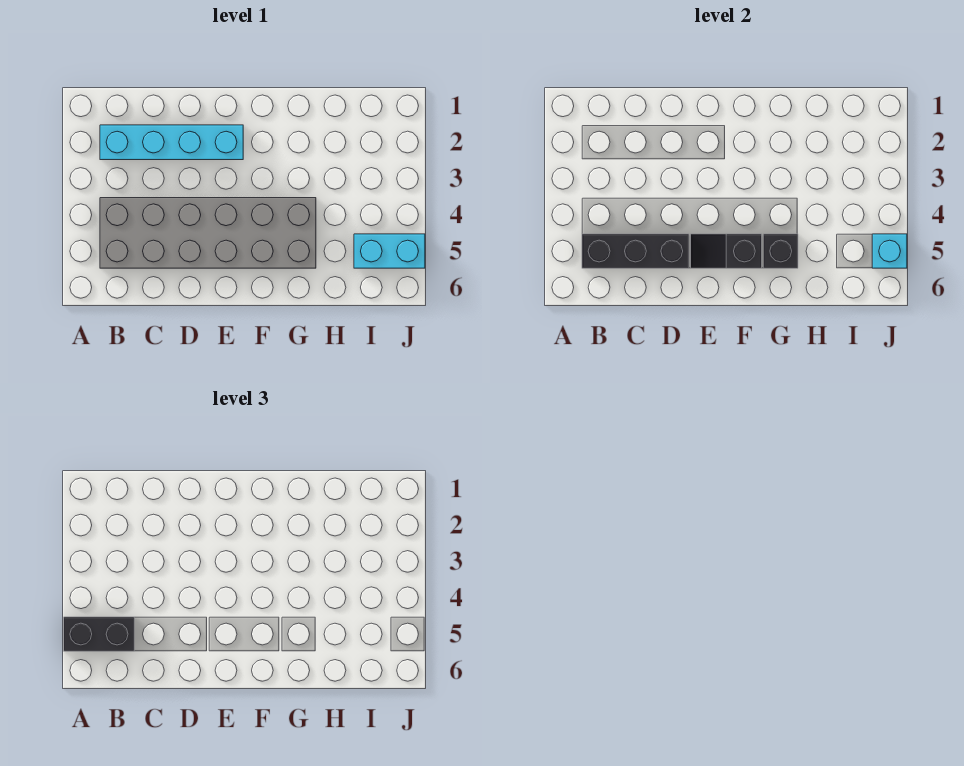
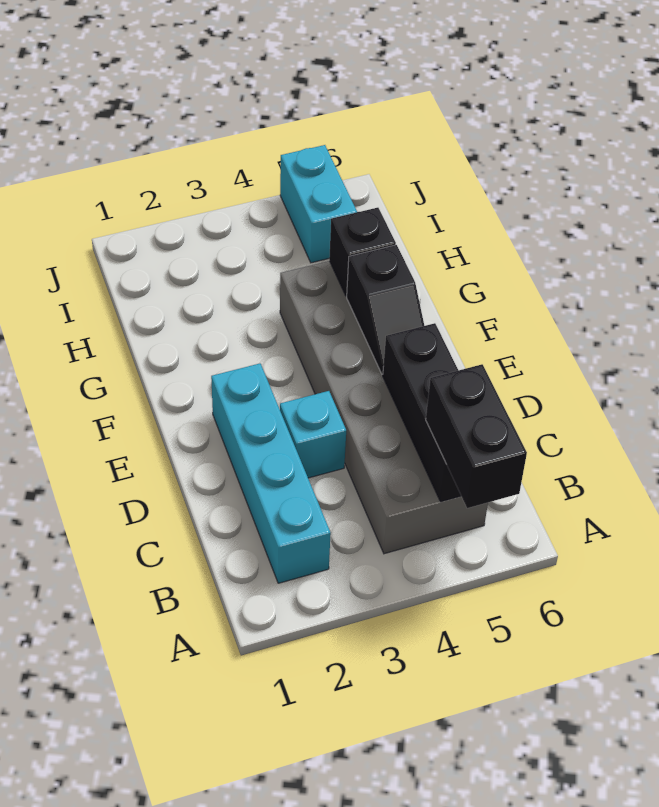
cyan 1x1 brick [872,234,907,268] -> cyan 1x1 brick moved to [280,391,346,478]

